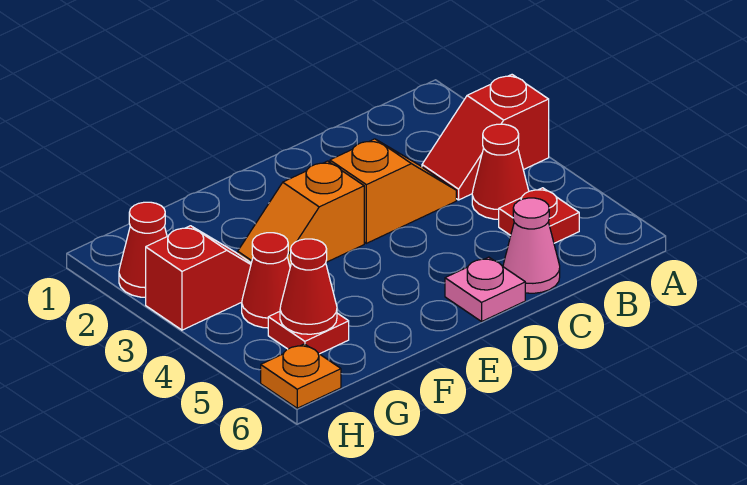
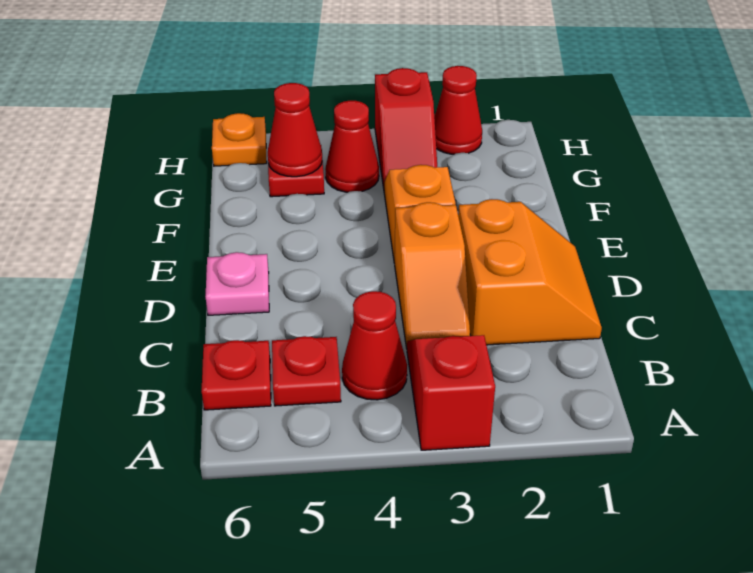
none -> red 1x1 plate [202,340,271,410]
none -> orange 2x2 slope [458,199,602,345]
pink 1x1 cone [503,198,560,293] -> none

